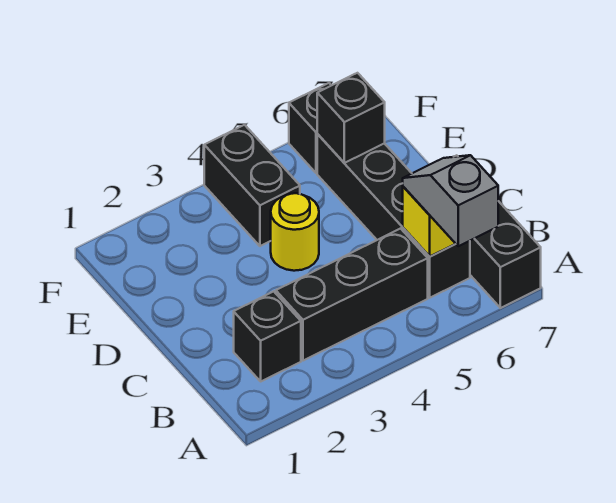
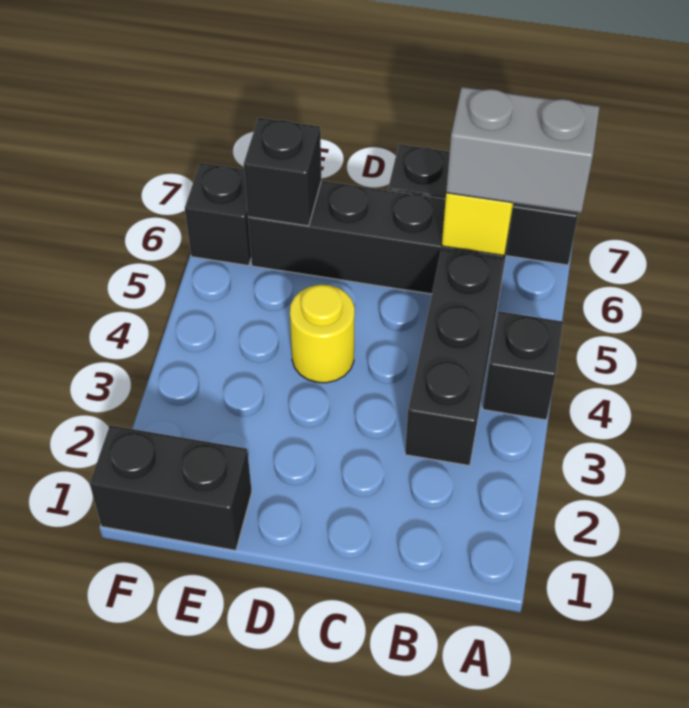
grey 1x2 slope [403,155,498,246] -> grey 1x2 brick [446,87,600,213]
black 1x1 brick [234,291,301,381] -> black 1x1 brick moved to [483,311,563,420]
black 1x2 brick [204,125,300,246] -> black 1x2 brick moved to [90,425,252,550]

